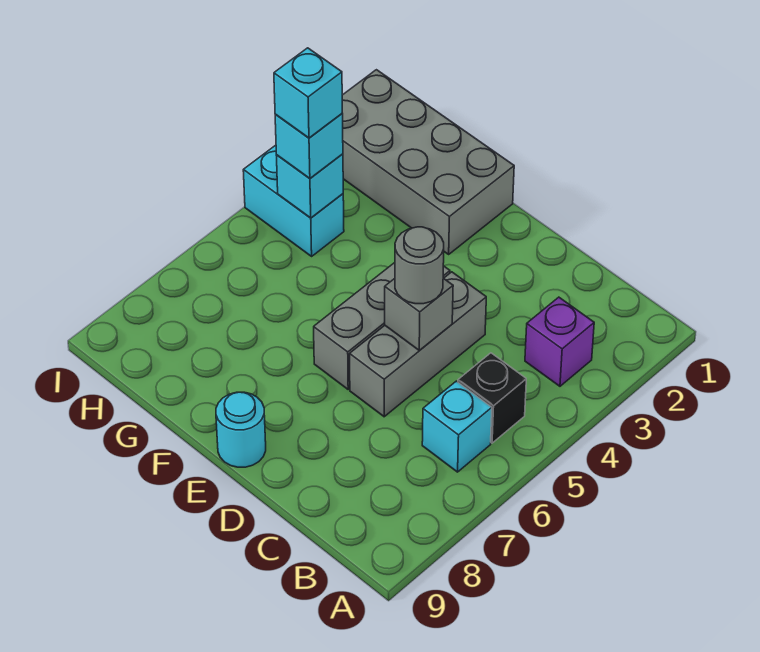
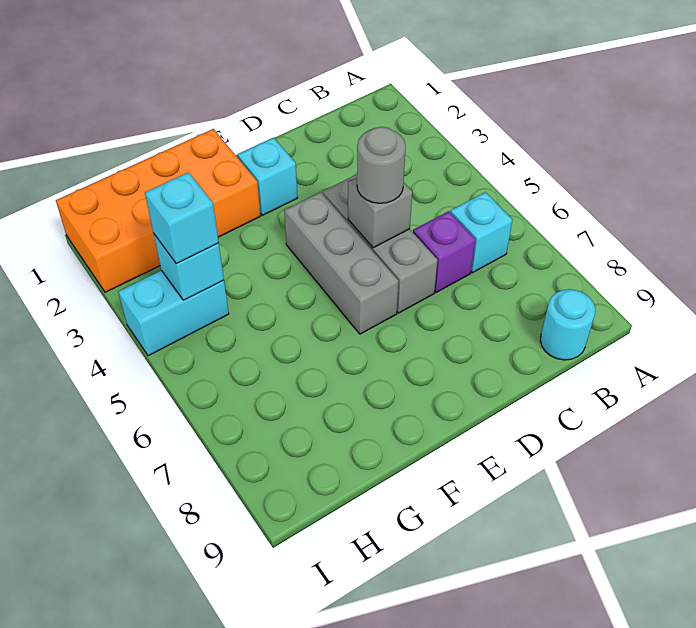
purple 1x1 brick [525,297,594,386] -> purple 1x1 brick moved to [413,211,475,293]
black 1x1 brick [458,353,526,443] -> none
cyan 1x1 round brick [216,392,266,467] -> cyan 1x1 round brick moved to [540,289,595,360]
grey 2x4 brick [342,70,514,254] -> orange 2x4 brick [56,129,261,292]
cyan 1x1 brick [274,48,342,138] -> cyan 1x1 brick moved to [237,138,297,215]

